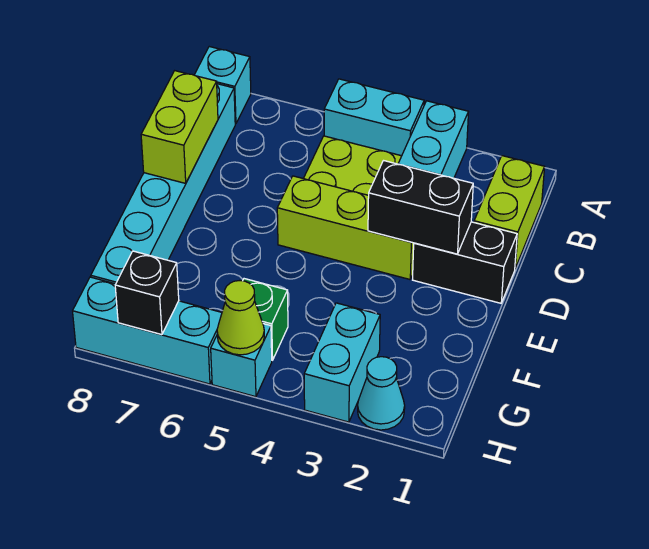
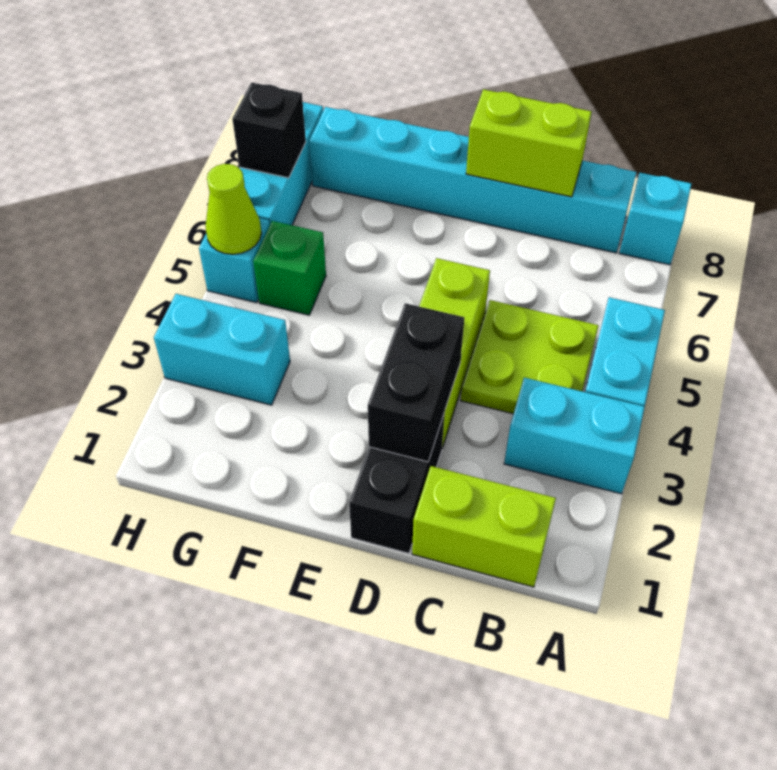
cyan 1x1 cone [358,357,405,430] -> none

